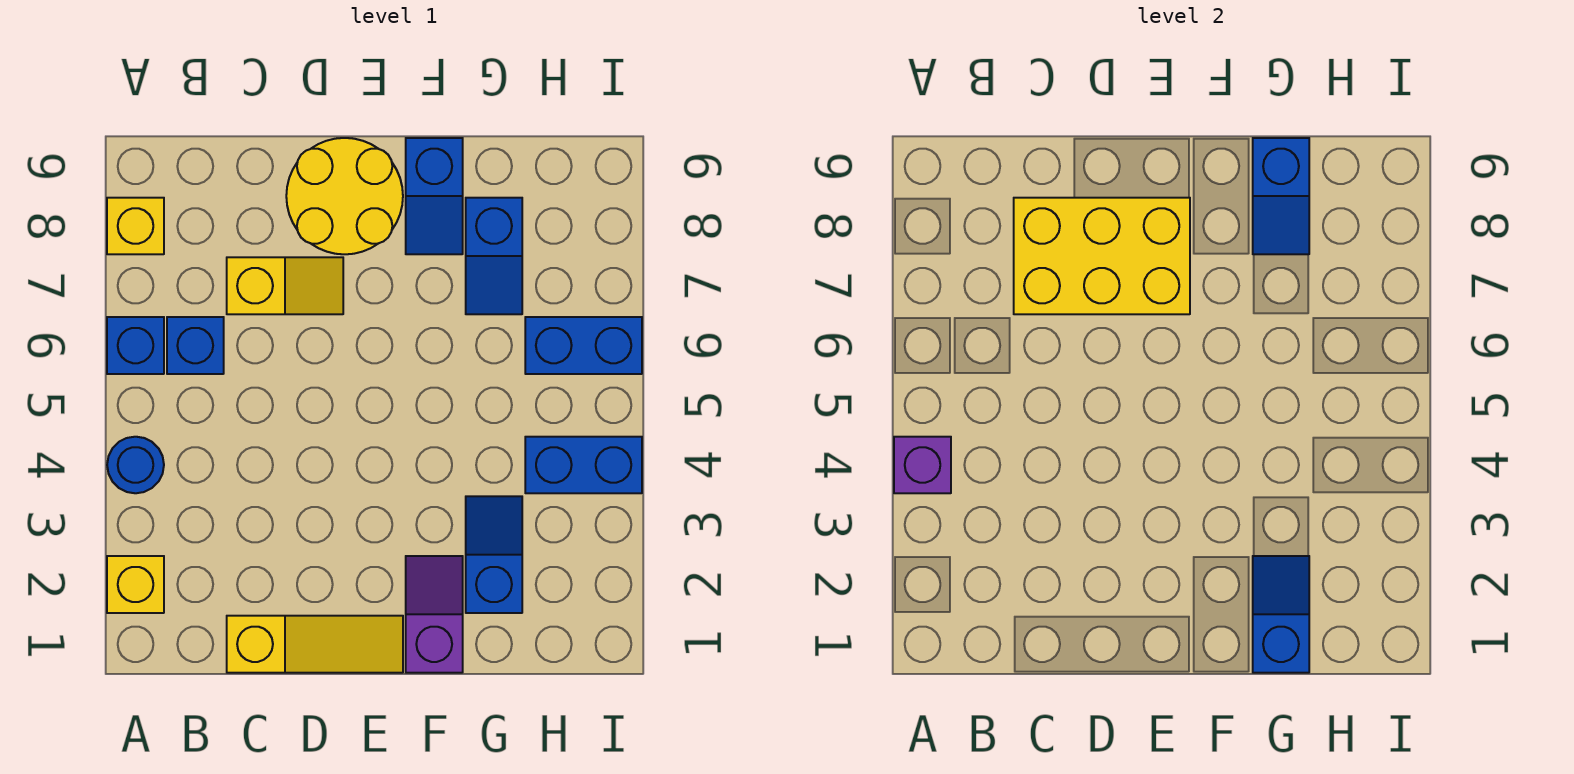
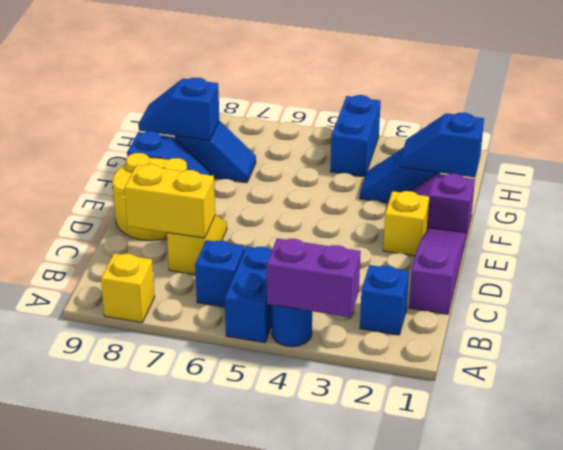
yellow 1x1 brick [107,556,164,613] -> yellow 1x1 brick moved to [383,191,430,256]
purple 1x1 brick [894,437,951,493] -> purple 1x2 brick [267,238,361,317]
blue 1x1 brick [107,317,164,374] -> blue 1x1 brick moved to [360,265,409,335]
yellow 1x3 slope [227,616,403,673] -> purple 1x3 slope [409,227,467,314]
yellow 2x3 brick [1014,198,1190,314] -> yellow 1x2 brick [124,164,215,238]
blue 1x2 slope [1253,138,1309,254] -> blue 1x2 slope turned to [138,78,219,140]
blue 1x2 brick [525,317,642,374] -> blue 1x2 brick moved to [225,246,272,343]

